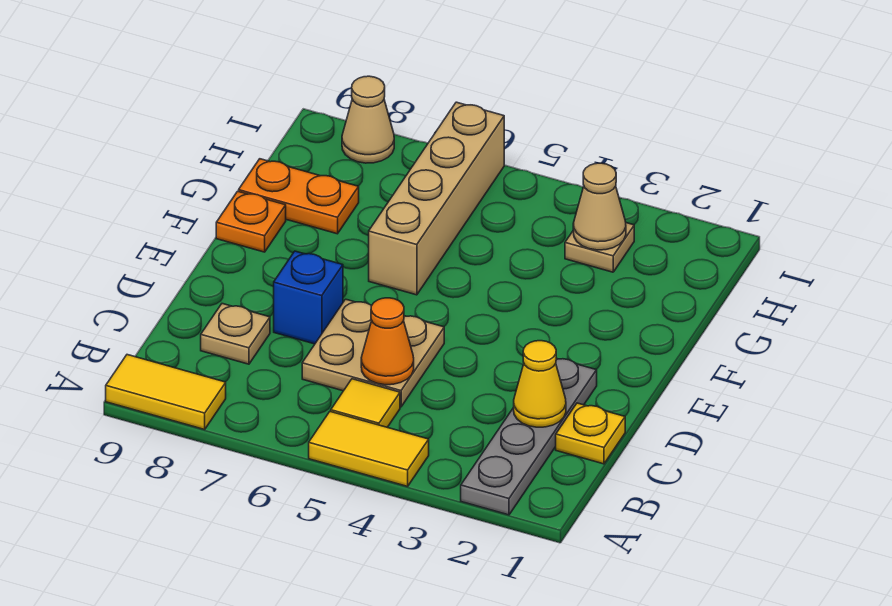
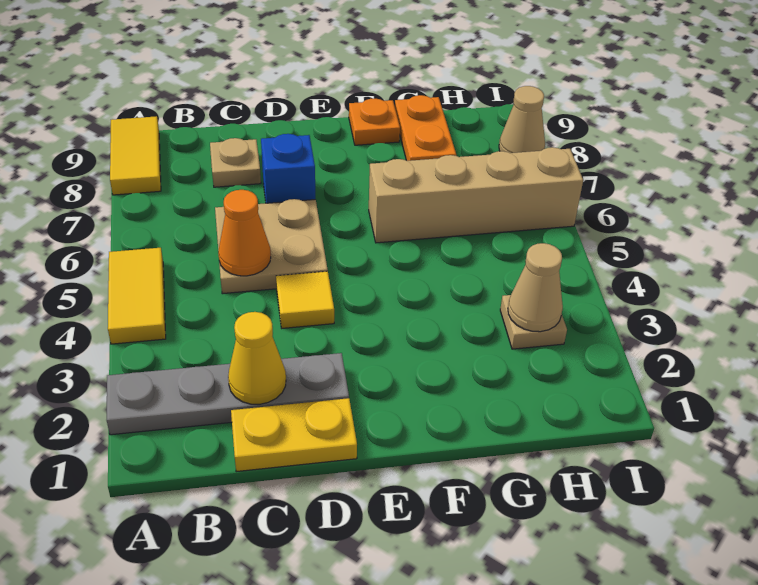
yellow 1x1 tile [331,379,400,427] -> yellow 1x1 tile moved to [276,271,334,328]
yellow 1x1 plate [556,403,625,464] -> yellow 1x2 plate [231,398,357,472]

